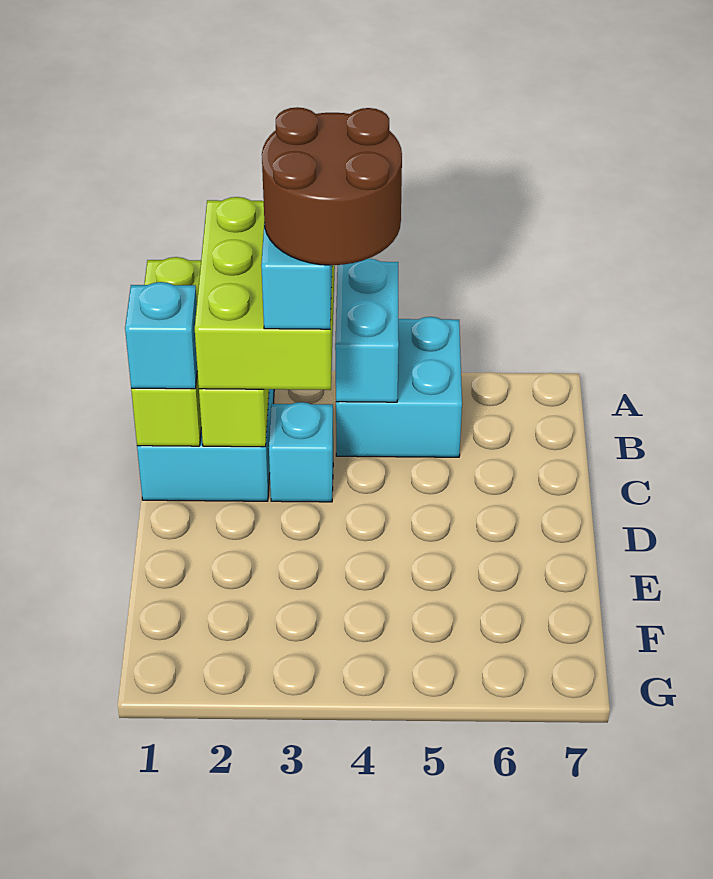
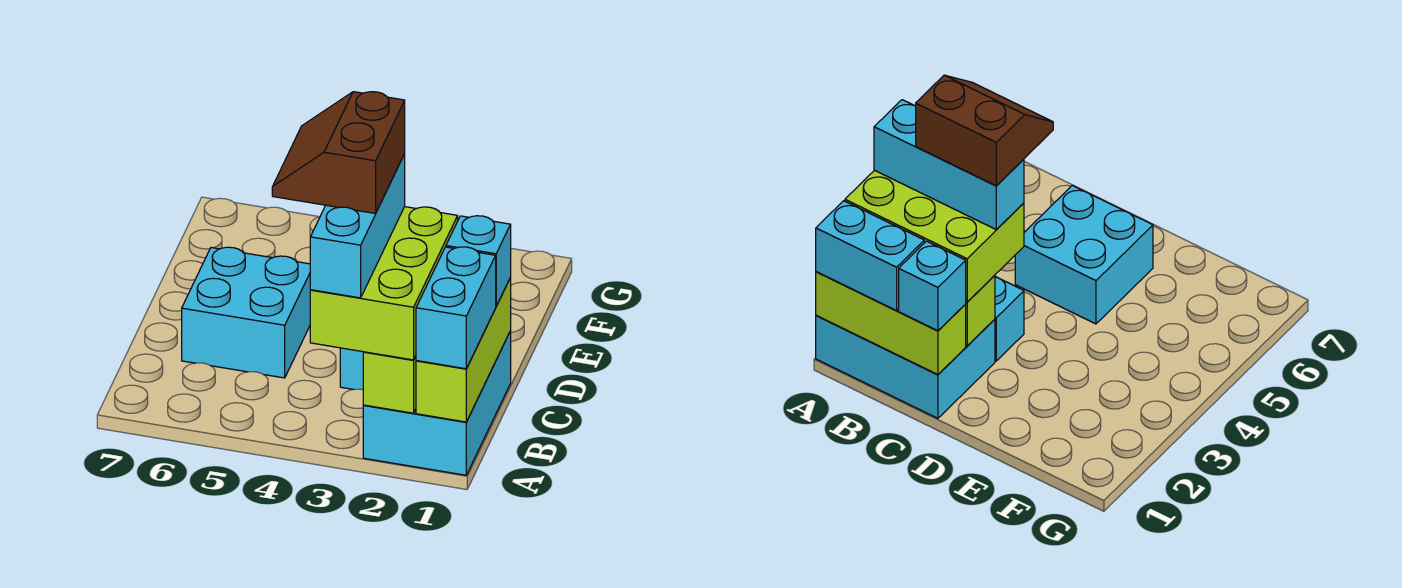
cyan 2x2 brick [336,317,462,457] -> cyan 2x2 brick moved to [182,247,310,378]
cyan 1x2 brick [335,259,399,402] -> cyan 1x2 brick moved to [416,247,496,369]
brown 2x2 round brick [262,107,402,265] -> brown 2x2 slope [272,92,405,214]

